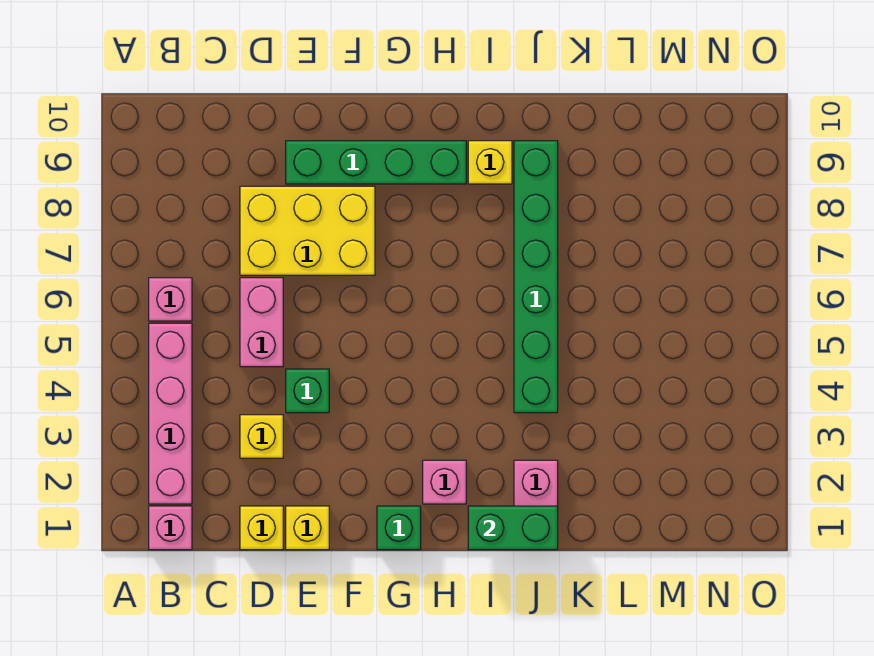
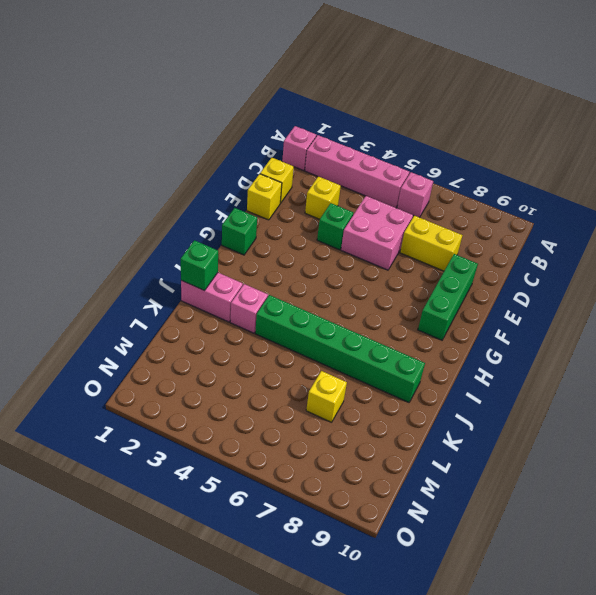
pink 1x2 brick [240,278,283,367] -> pink 2x2 brick [341,196,413,270]
yellow 2x3 brick [240,186,375,275] -> yellow 1x2 brick [400,216,462,271]
green 1x4 brick [286,141,466,184] -> green 1x3 brick [418,254,478,340]
pink 1x1 brick [423,460,466,504] -> pink 1x1 brick moved to [230,284,268,333]
green 1x2 brick [468,506,558,550] -> green 1x1 brick [181,240,218,291]
yellow 1x1 brick [468,141,512,184] -> yellow 1x1 brick moved to [306,371,347,422]

